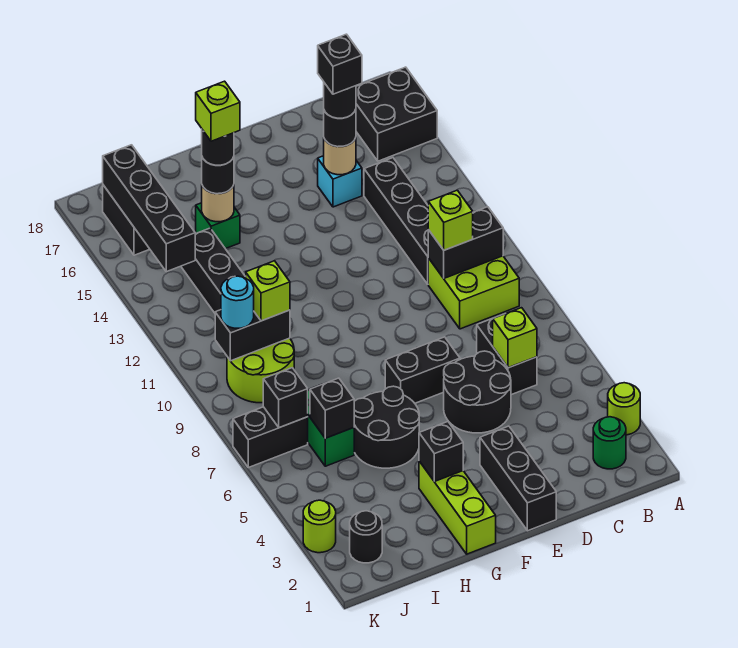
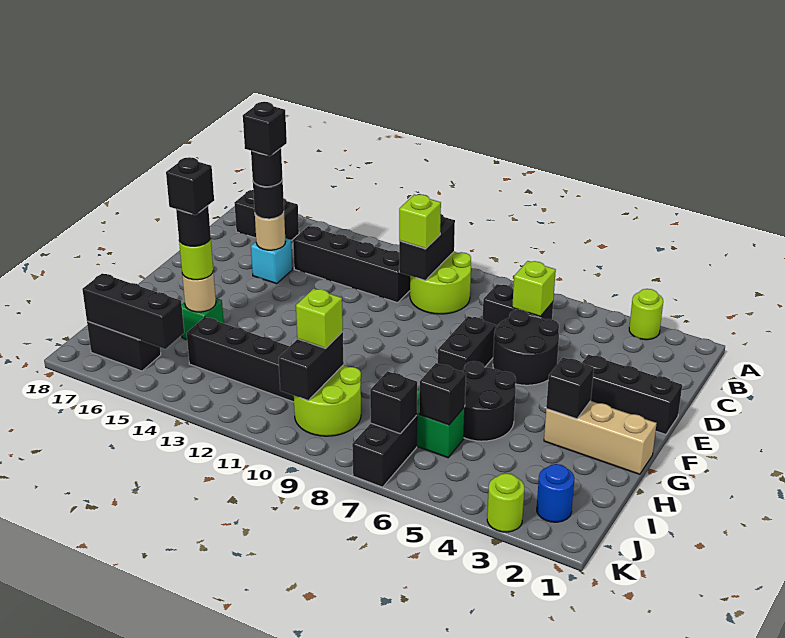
black 2x2 brick [356,67,437,161] -> black 1x2 brick [235,190,299,240]
green 1x1 round brick [593,417,626,469] -> none
lime 2x2 brick [428,256,519,329] -> lime 2x2 round brick [410,252,471,314]
lime 1x3 brick [419,461,496,554] -> tan 1x3 brick [544,401,657,474]
black 1x1 round brick [202,157,234,194] -> lime 1x1 round brick [179,238,213,280]
lime 1x1 brick [196,81,240,141] -> black 1x1 brick [166,157,214,215]
black 1x1 round brick [350,511,382,563] -> blue 1x1 round brick [537,464,574,522]
cyan 1x1 round brick [221,276,254,328] -> none
black 1x4 brick [103,145,195,272] -> black 1x3 brick [82,274,184,349]

